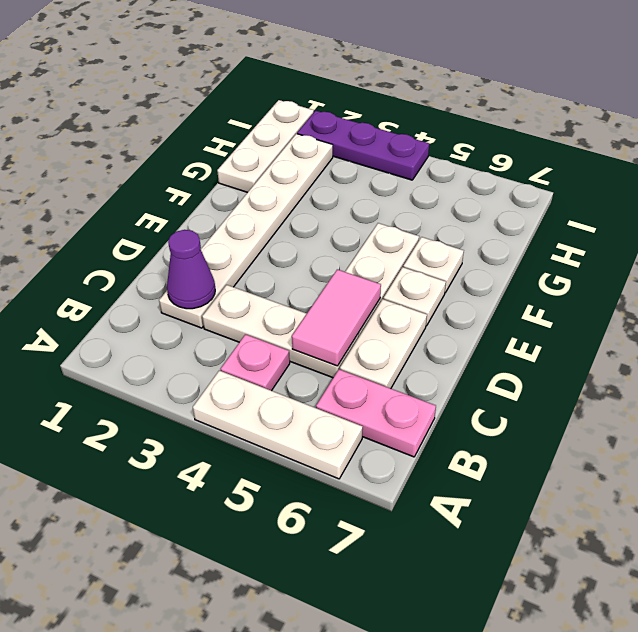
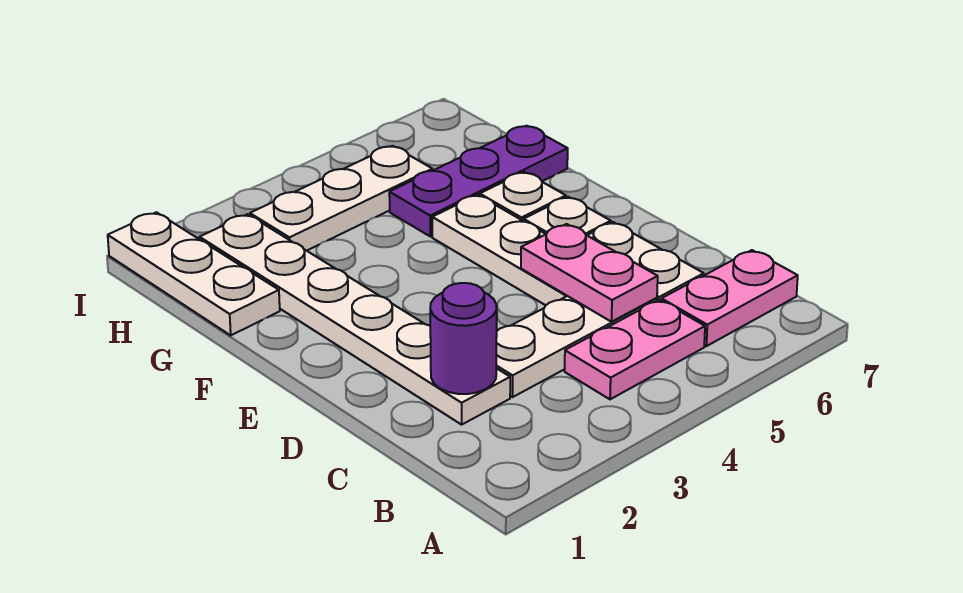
white 1x3 plate [193,370,363,479] -> white 1x3 plate moved to [250,146,433,251]
pink 1x1 plate [221,334,290,391] -> pink 1x2 plate [565,300,705,399]
purple 1x1 cone [167,230,215,309] -> purple 1x1 round brick [430,283,497,394]
pink 1x2 tile [292,269,381,366] -> pink 1x2 plate [521,224,658,322]
purple 1x3 plate [297,111,429,180] -> purple 1x3 plate moved to [389,126,568,237]

